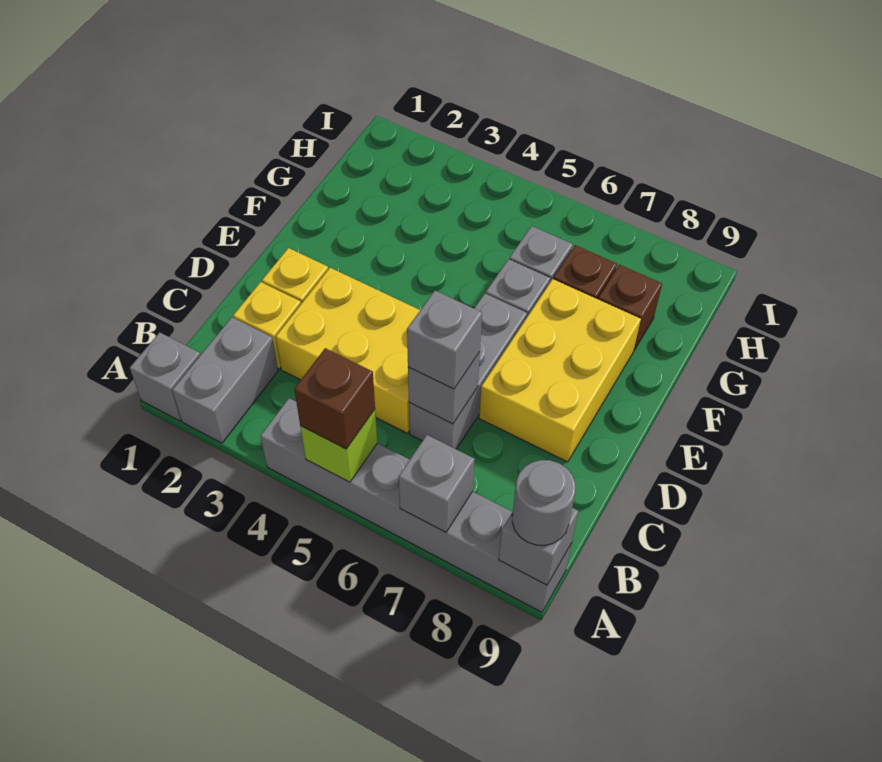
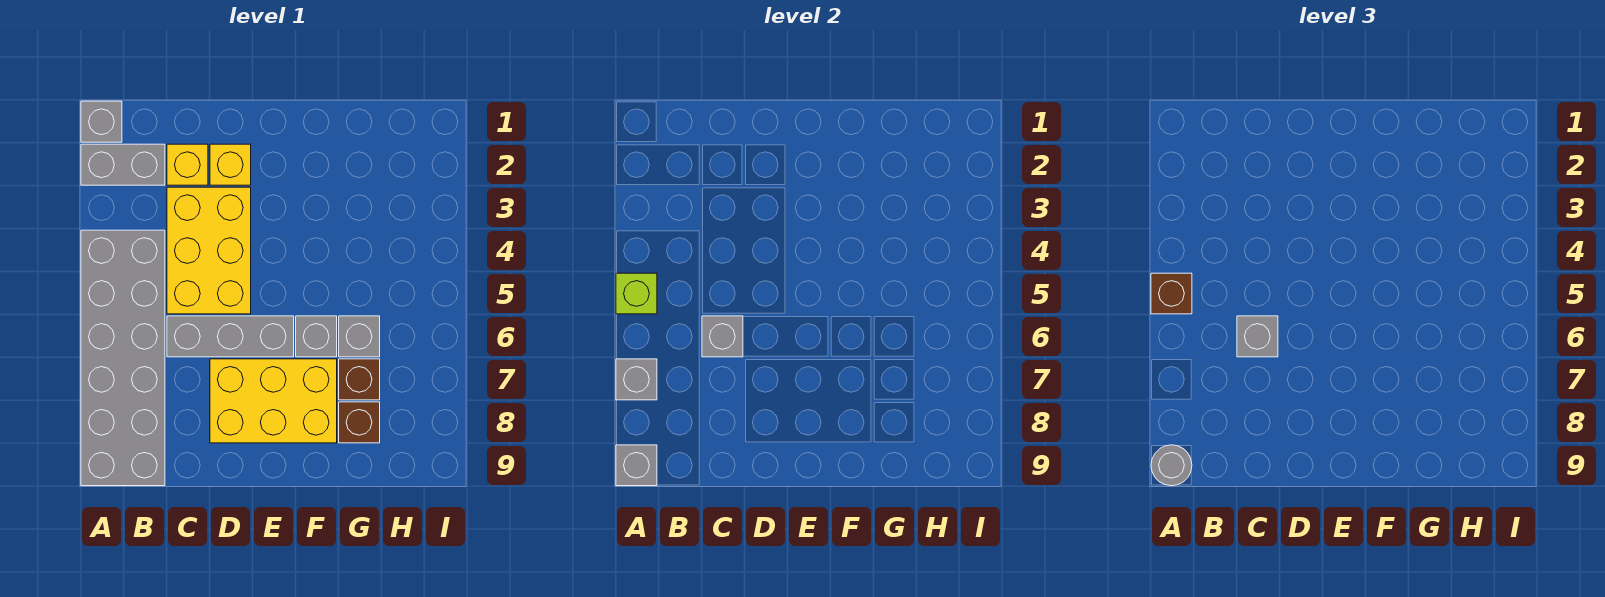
grey 1x6 brick [260,398,572,612] -> grey 2x6 brick [81,230,165,486]

